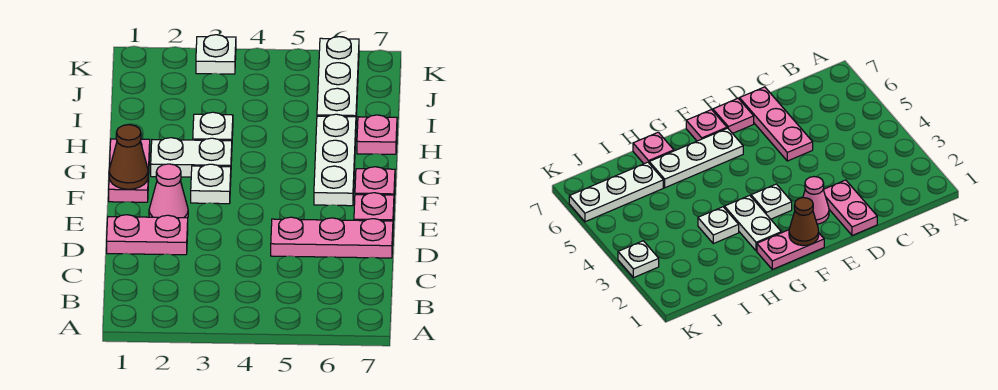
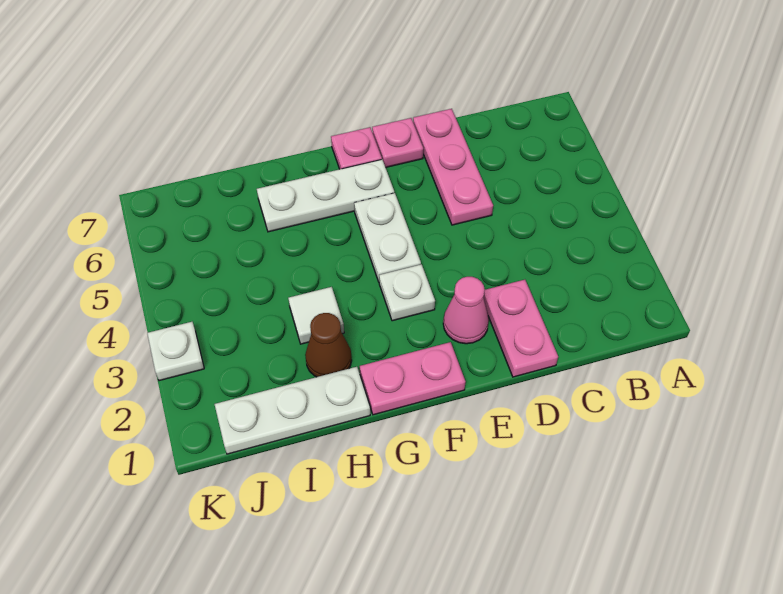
brown 1x1 cone [109,125,148,189] -> brown 1x1 cone moved to [305,313,352,377]
white 1x2 plate [151,138,232,177] -> white 1x2 plate moved to [354,193,421,282]
white 1x1 plate [193,112,233,141] -> white 1x1 tile [288,287,344,344]
pink 1x1 plate [357,115,397,154] -> none
white 1x3 plate [317,37,359,117] -> white 1x3 plate moved to [215,367,370,454]

